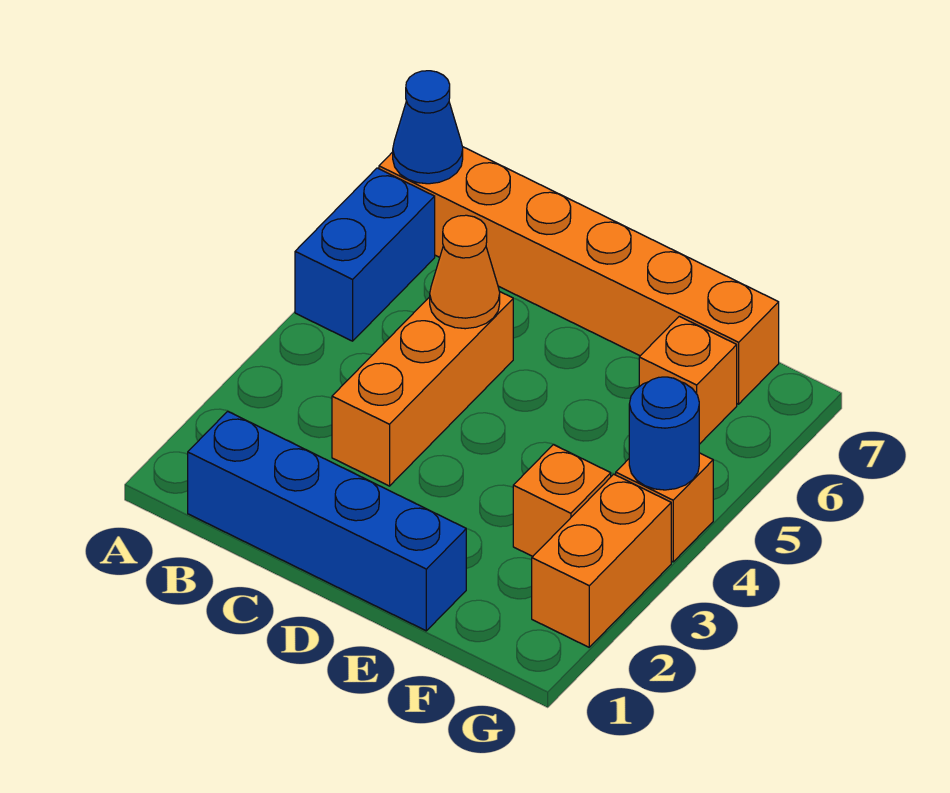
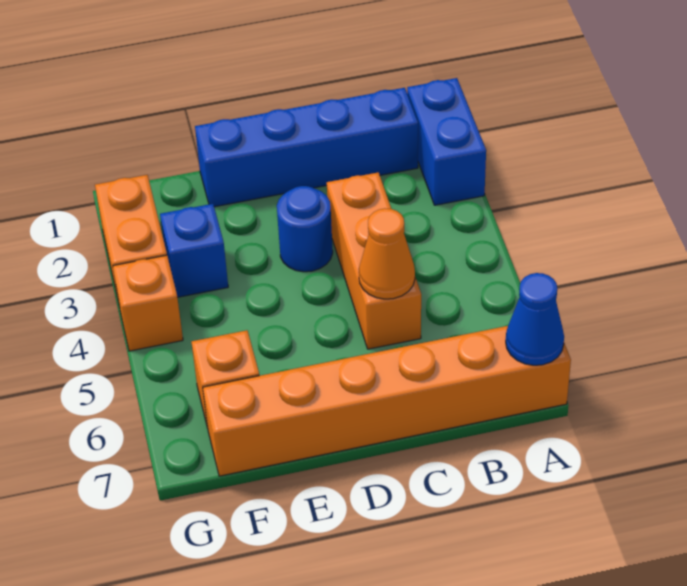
blue 1x2 brick [295,168,435,341] -> blue 1x2 brick moved to [407,78,486,205]
orange 1x1 brick [513,445,611,556] -> blue 1x1 brick [160,204,228,297]
blue 1x1 round brick [629,377,699,490] -> blue 1x1 round brick moved to [277,186,333,272]

